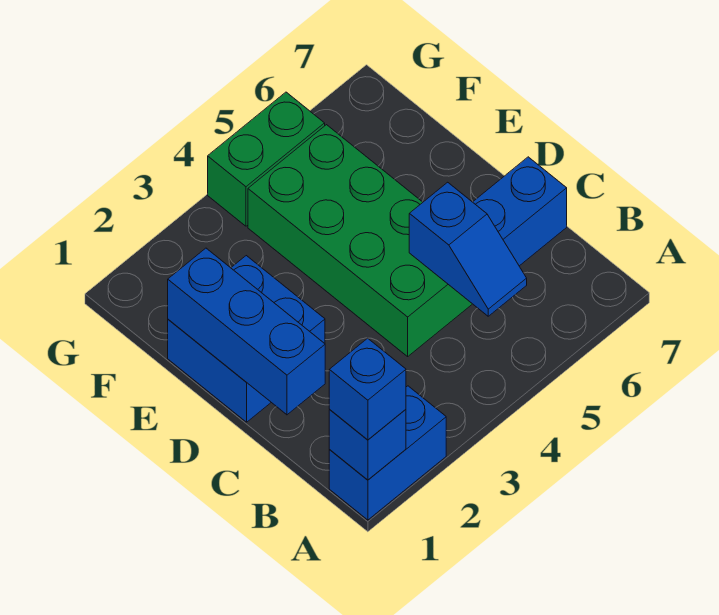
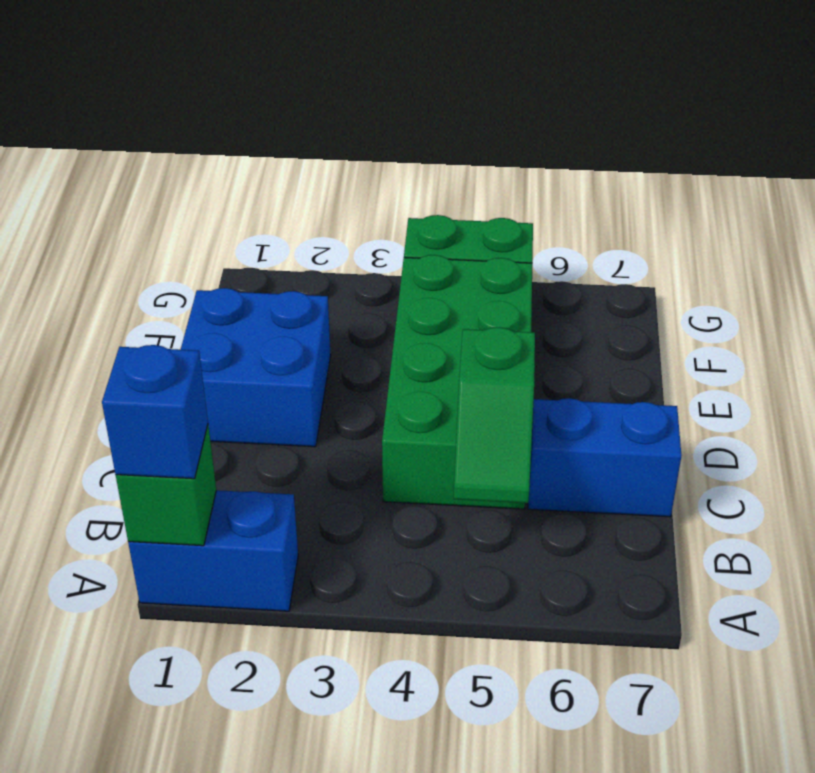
blue 1x1 brick [329,409,406,480] -> green 1x1 brick [116,426,216,546]
blue 1x2 slope [409,182,527,316] -> green 1x2 slope [454,327,535,503]
blue 1x3 brick [168,248,325,415] -> none

